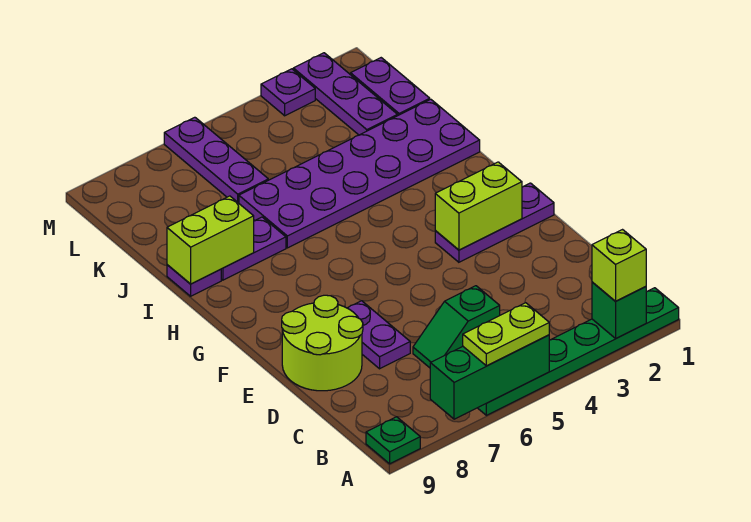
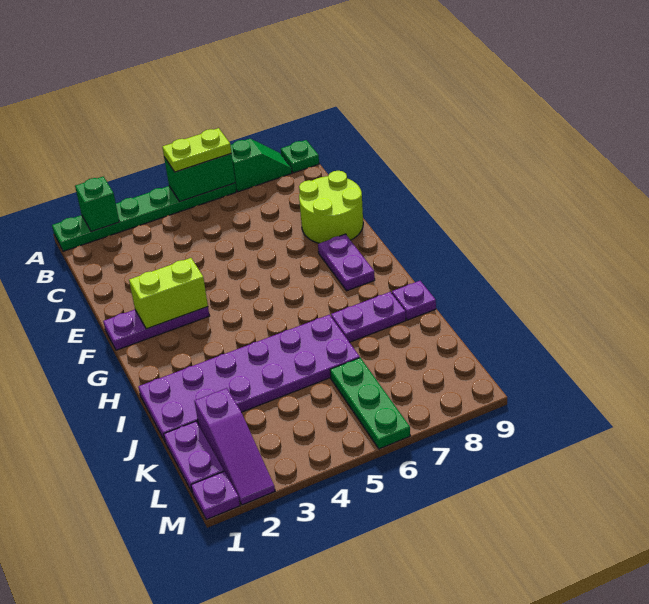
lime 1x1 brick [592,230,646,301] -> none
green 1x3 brick [430,335,549,419] -> green 1x2 brick [164,154,235,201]
green 1x2 slope [413,286,500,368] -> green 1x2 slope moved to [231,139,292,192]
purple 1x2 plate [348,301,410,369] -> purple 1x2 plate moved to [318,234,375,291]
lime 1x2 brick [167,196,254,284] -> none
purple 1x3 plate [293,53,398,135] -> purple 1x3 slope [194,388,275,505]
purple 1x3 plate [164,117,268,203] -> green 1x3 plate [330,358,410,449]
purple 1x1 plate [261,69,315,116] -> purple 1x1 plate moved to [191,472,240,520]

